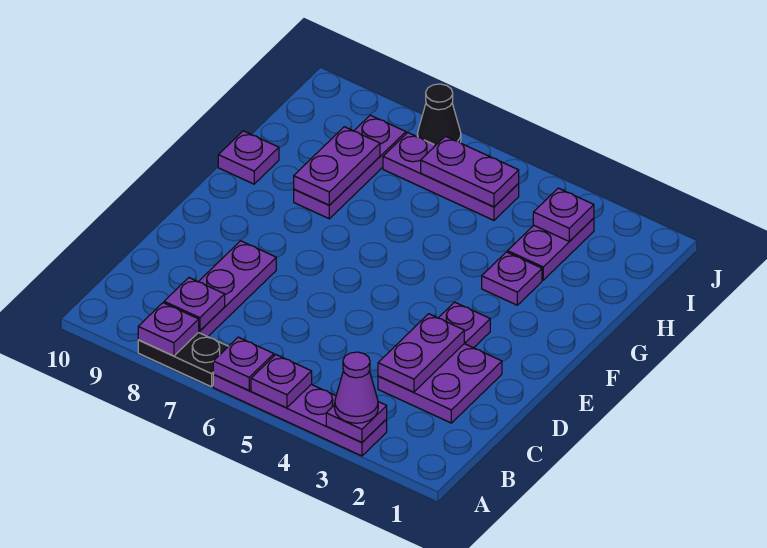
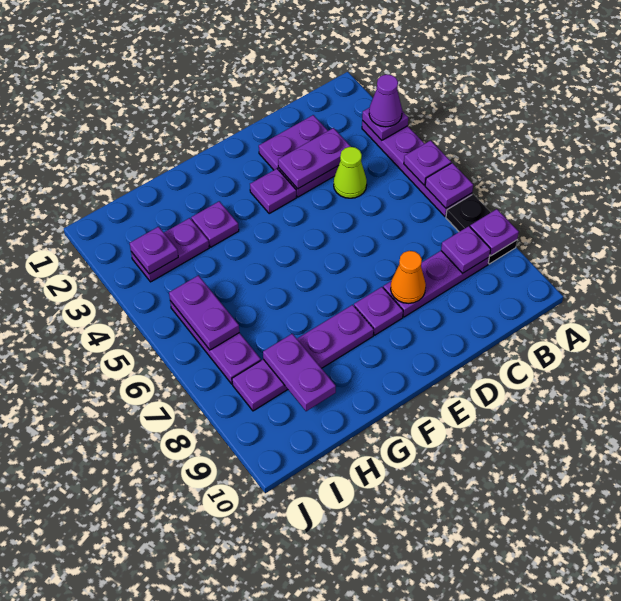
none -> lime 1x1 cone [334,147,367,198]
none -> orange 1x1 cone [391,251,426,303]
purple 1x3 plate [294,115,406,219] -> purple 1x4 plate [232,305,374,411]
purple 1x2 plate [294,127,380,205] -> purple 1x2 plate turned to [263,334,336,411]
purple 1x1 plate [218,131,279,184] -> purple 1x1 plate moved to [354,287,403,335]
black 1x1 cone [417,84,461,145] -> none

